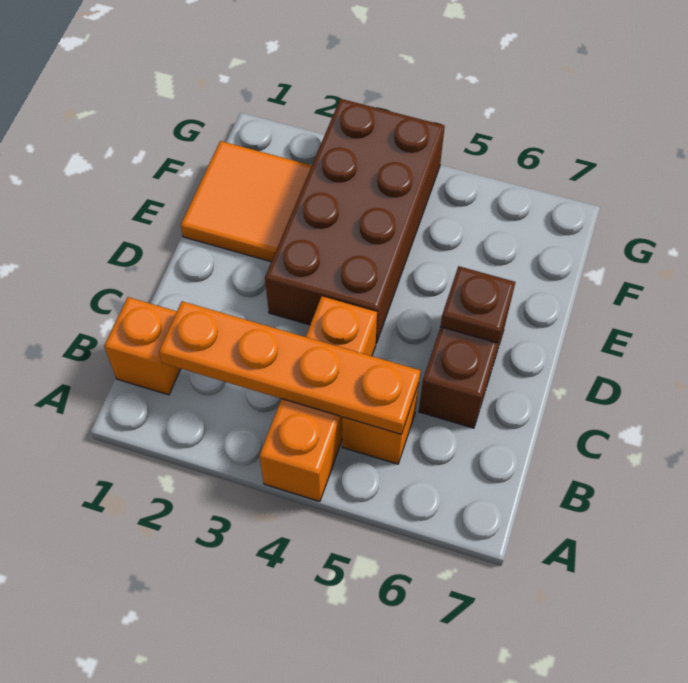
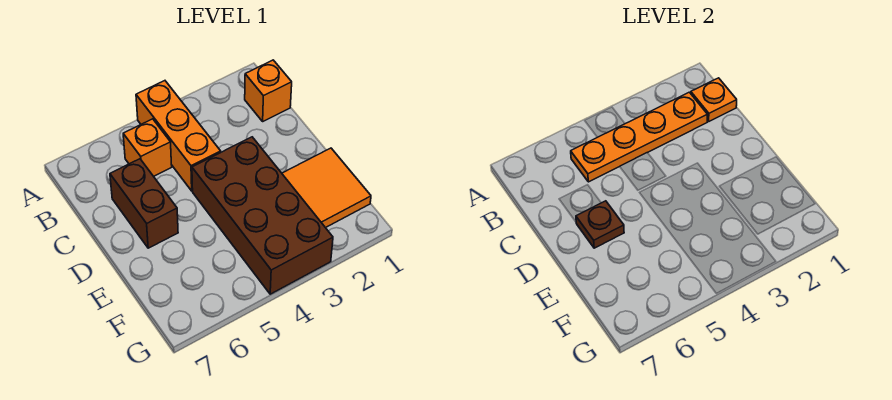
none -> orange 1x1 plate [691,78,737,121]

